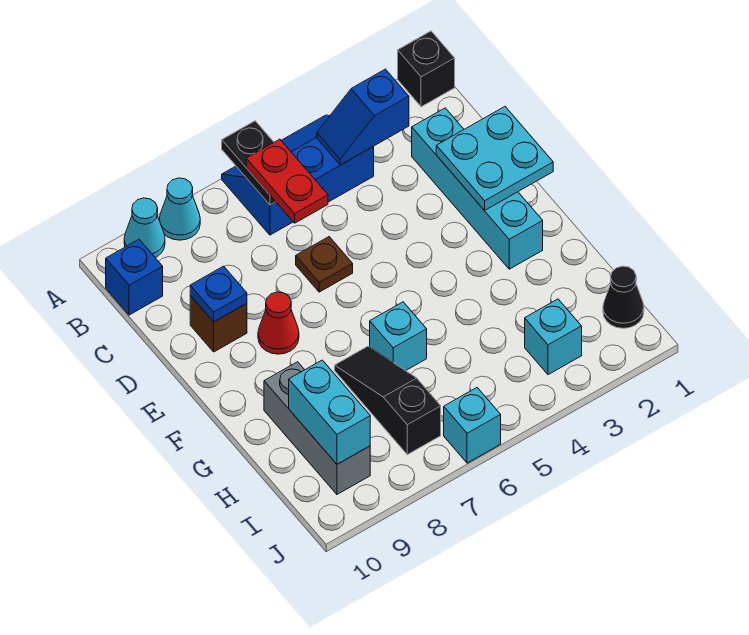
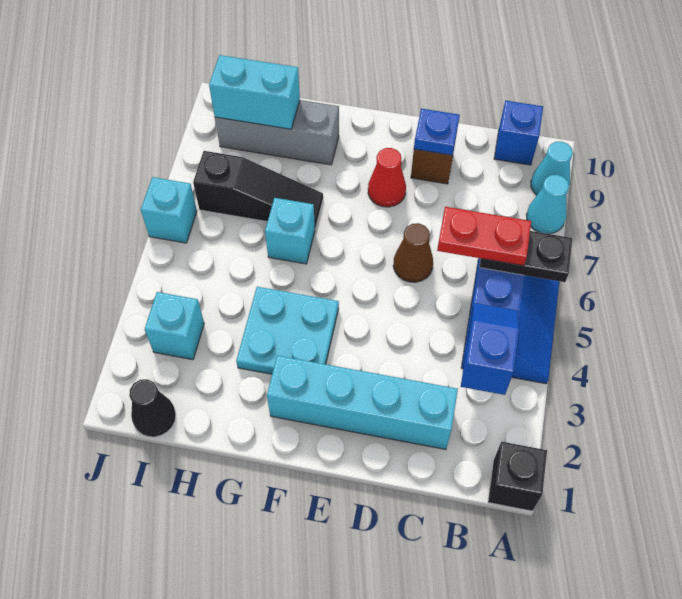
cyan 2x2 plate [436,107,553,211] -> cyan 2x2 plate moved to [236,287,339,374]
brown 1x1 plate [296,237,353,292] -> brown 1x1 cone [393,223,433,282]

